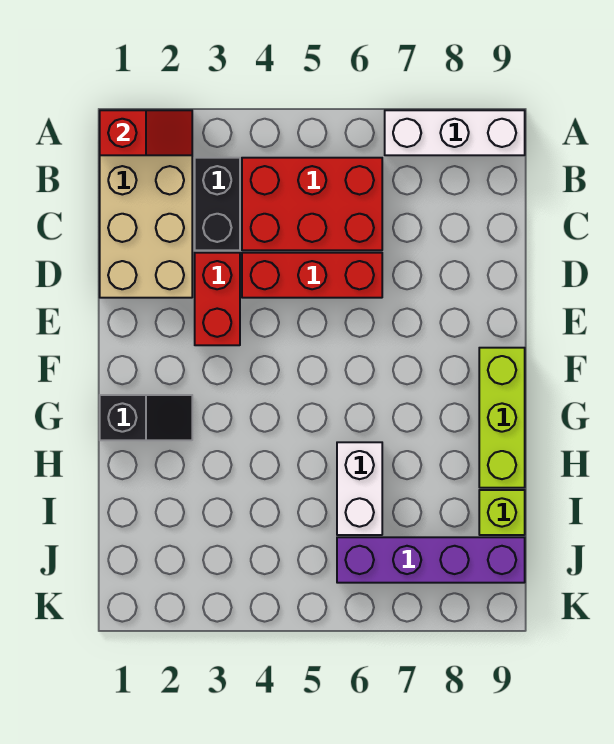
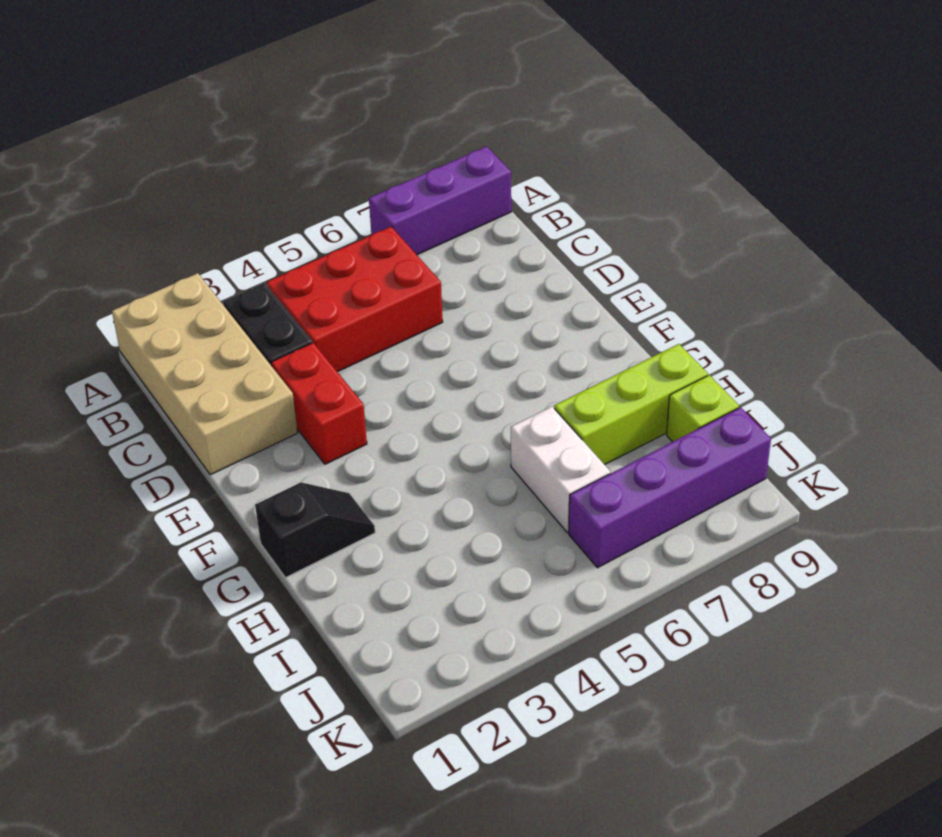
red 1x2 slope [100,110,192,155] -> none
white 1x3 brick [385,110,525,155] -> purple 1x3 brick [369,146,511,255]
red 1x3 brick [242,253,382,298] -> none
lime 1x3 brick [479,348,525,488] -> lime 1x3 brick turned to [554,344,708,465]

